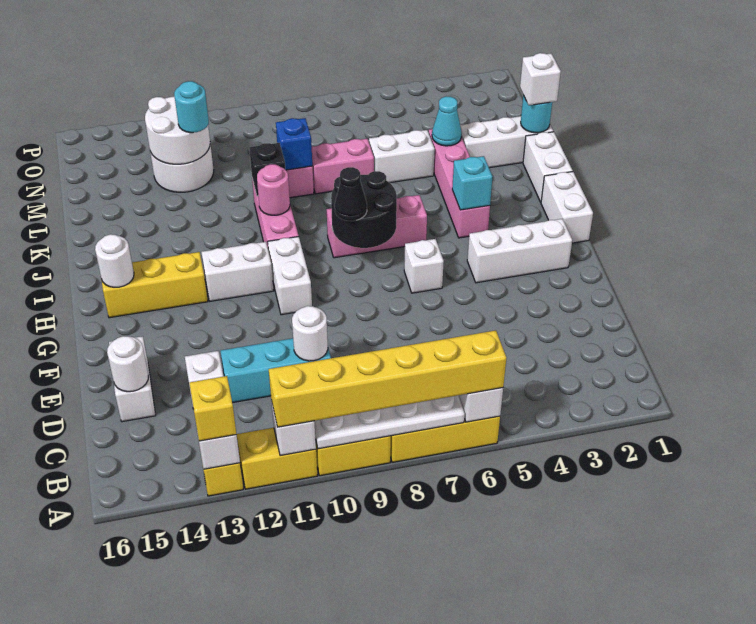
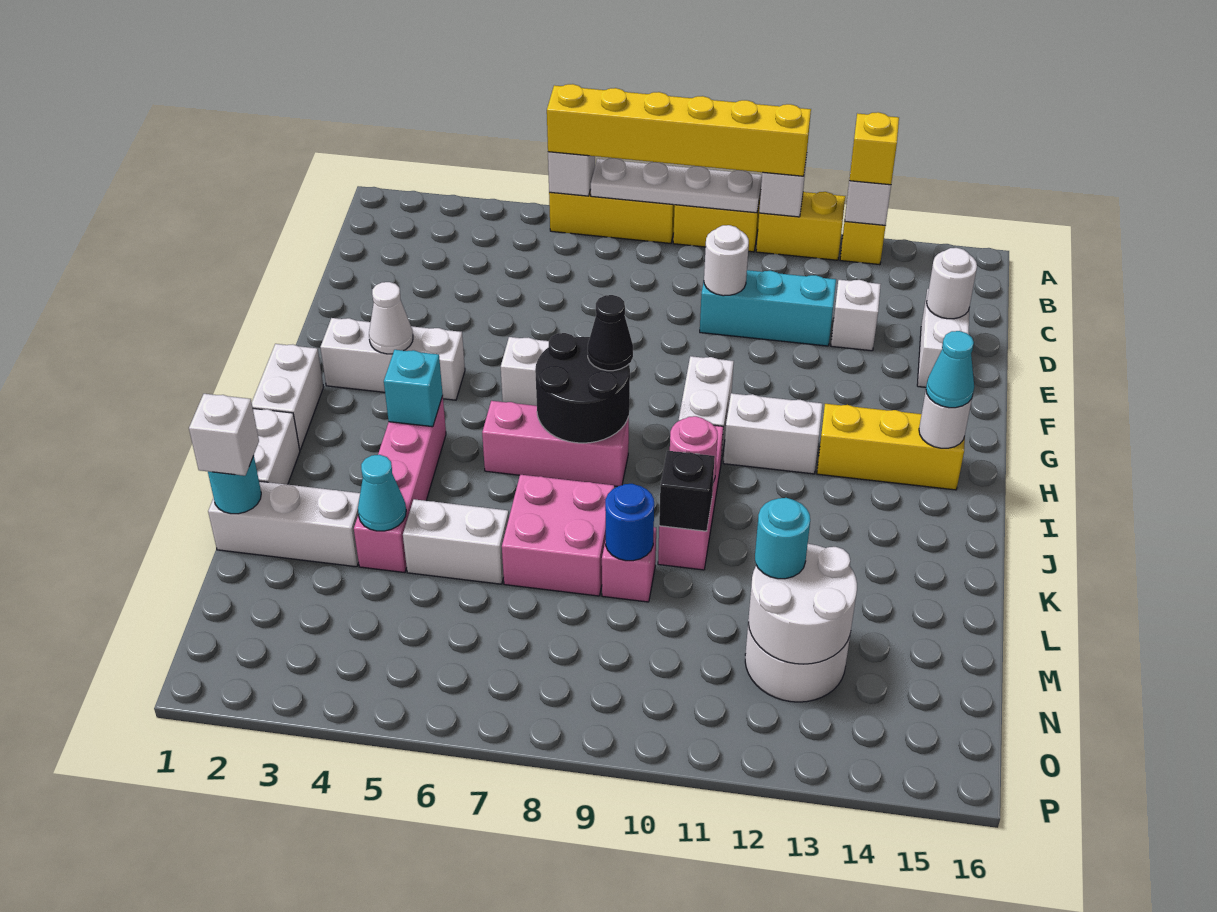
none -> white 1x1 cone [369,282,413,354]
none -> cyan 1x1 cone [926,331,974,408]
pink 1x2 brick [312,139,374,194] -> pink 2x2 brick [502,475,614,596]
blue 1x1 brick [276,118,312,170] -> blue 1x1 round brick [605,484,654,561]

